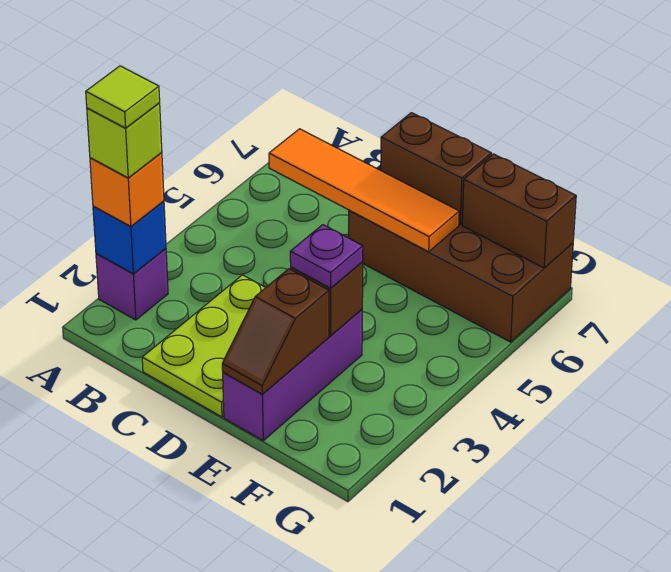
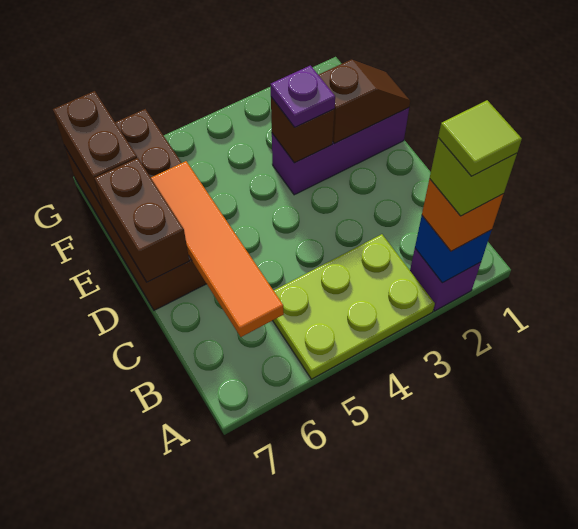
lime 2x3 plate [142,275,266,417] -> lime 2x3 plate moved to [273,234,435,379]

